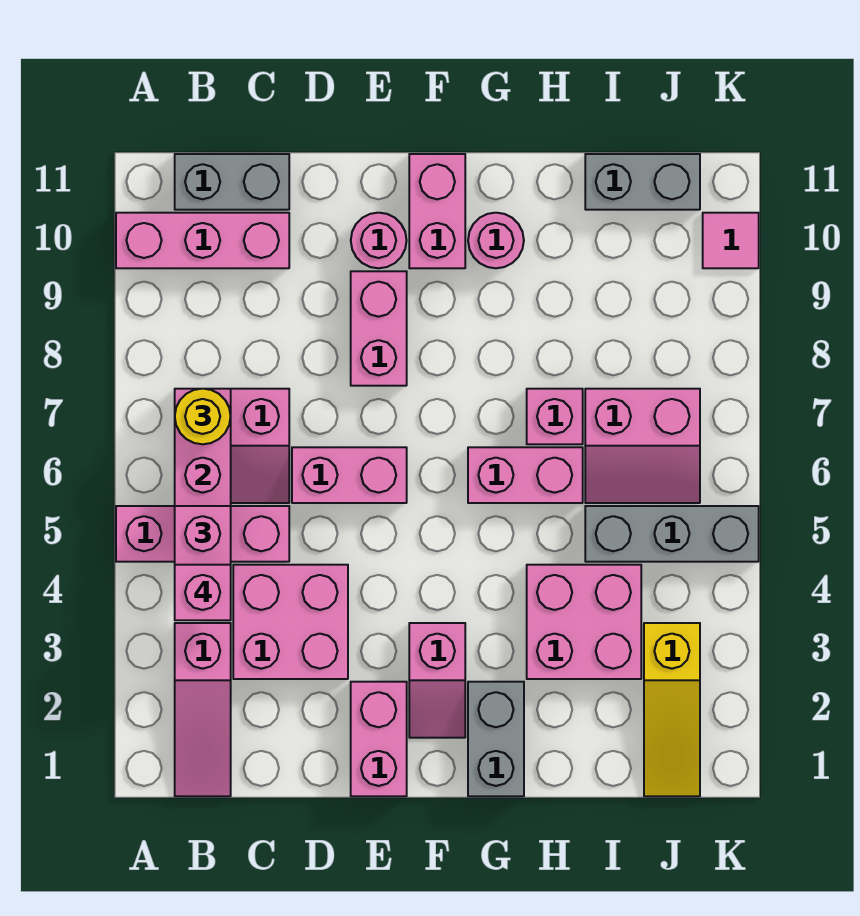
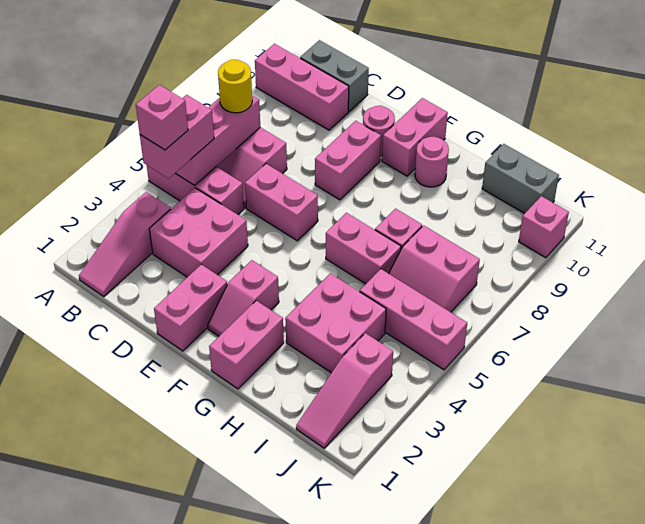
grey 1x2 brick [468,682,524,796] -> pink 1x2 brick [209,301,284,389]
grey 1x3 brick [585,506,759,562] -> pink 1x3 brick [360,269,467,370]
yellow 1x3 slope [644,623,700,796] -> pink 1x3 slope [296,333,393,448]
pink 1x1 tile [703,213,759,268] -> pink 1x1 brick [519,196,569,258]

